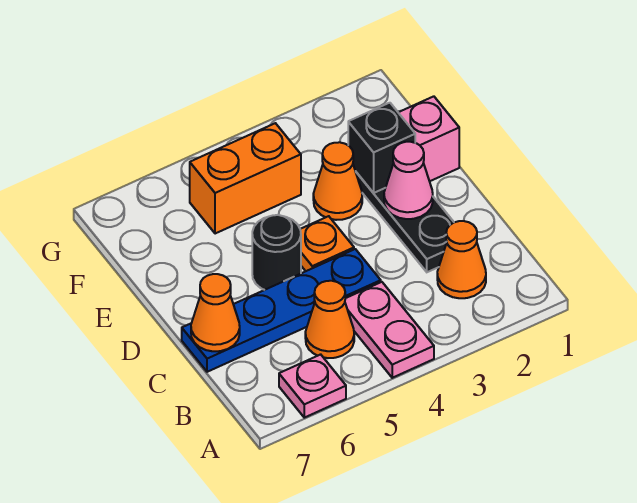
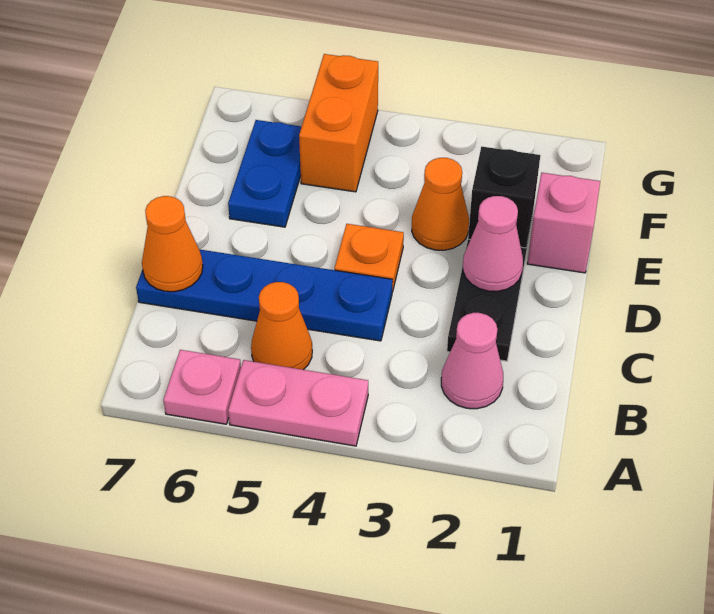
pink 1x2 plate [345,282,434,378] -> pink 1x2 plate turned to [228,360,368,446]
orange 1x1 cone [437,221,486,298] -> pink 1x1 cone [441,313,503,409]
black 1x1 round brick [252,215,301,290] -> none
none -> blue 1x2 plate [228,120,302,227]
orange 1x2 brick [190,123,301,234] -> orange 1x2 brick turned to [299,54,378,192]

